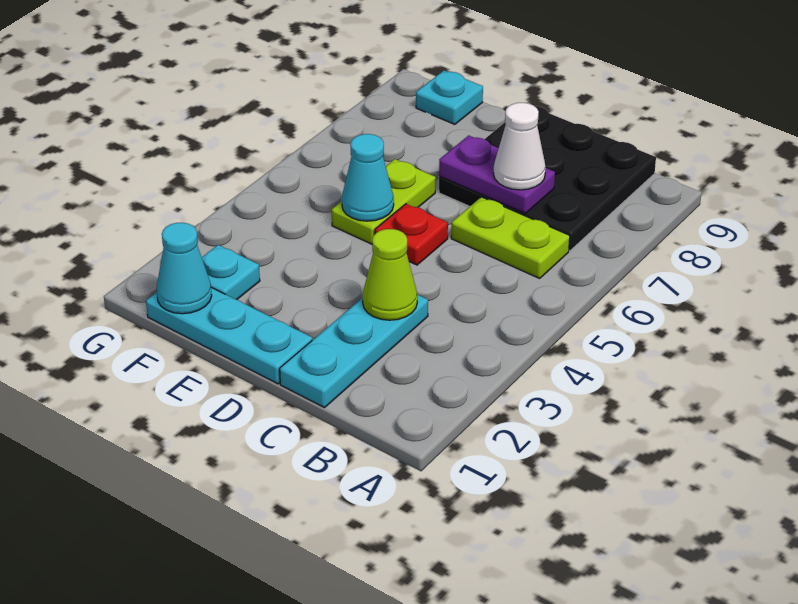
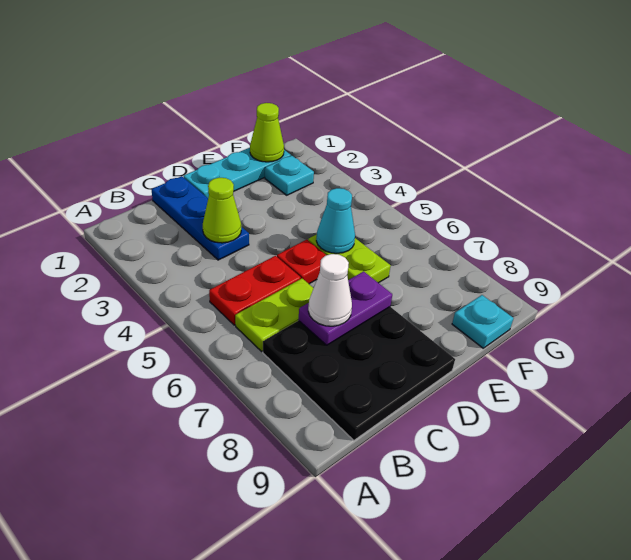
none -> red 1x2 plate [209,256,301,325]
cyan 1x3 plate [280,295,428,408] -> blue 1x3 plate [151,176,249,260]
cyan 1x1 cone [157,223,212,314] -> lime 1x1 cone [250,103,284,162]

